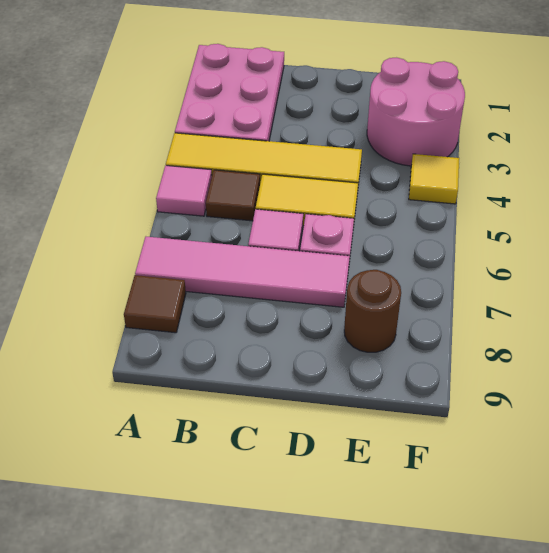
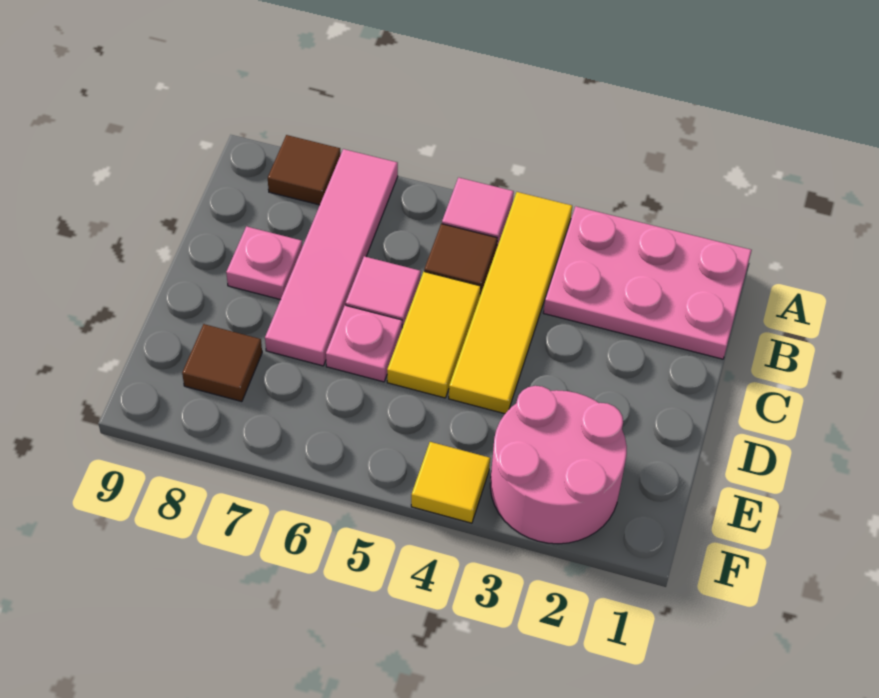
none -> pink 1x1 plate [226,226,302,300]
brown 1x1 round brick [344,270,401,352] -> brown 1x1 tile [182,324,262,402]

